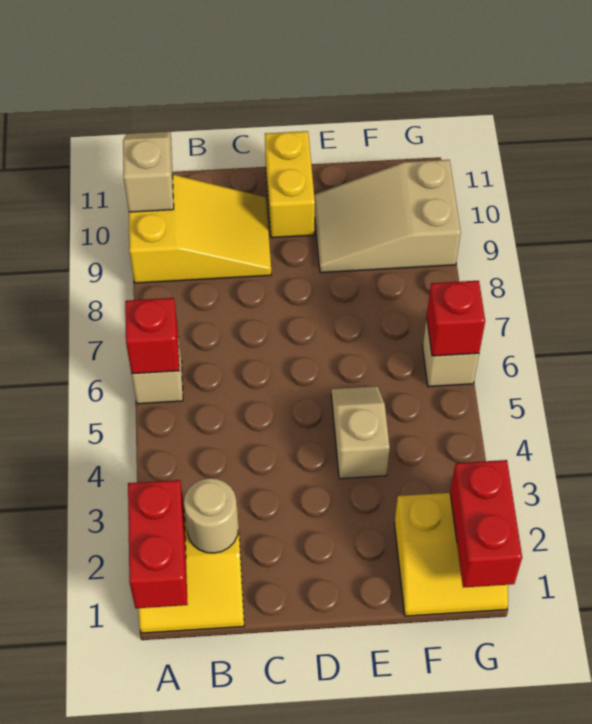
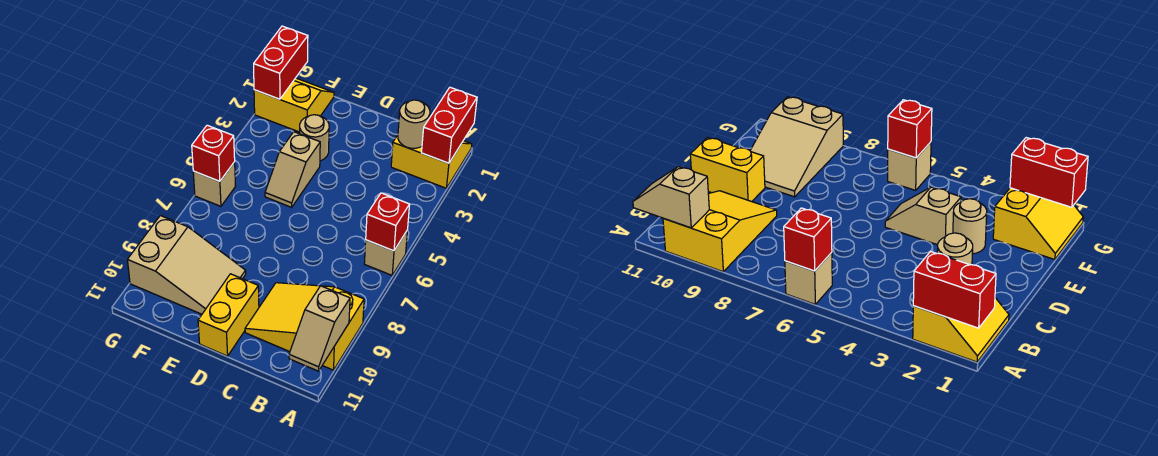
none -> tan 1x1 round brick [300,115,329,161]

